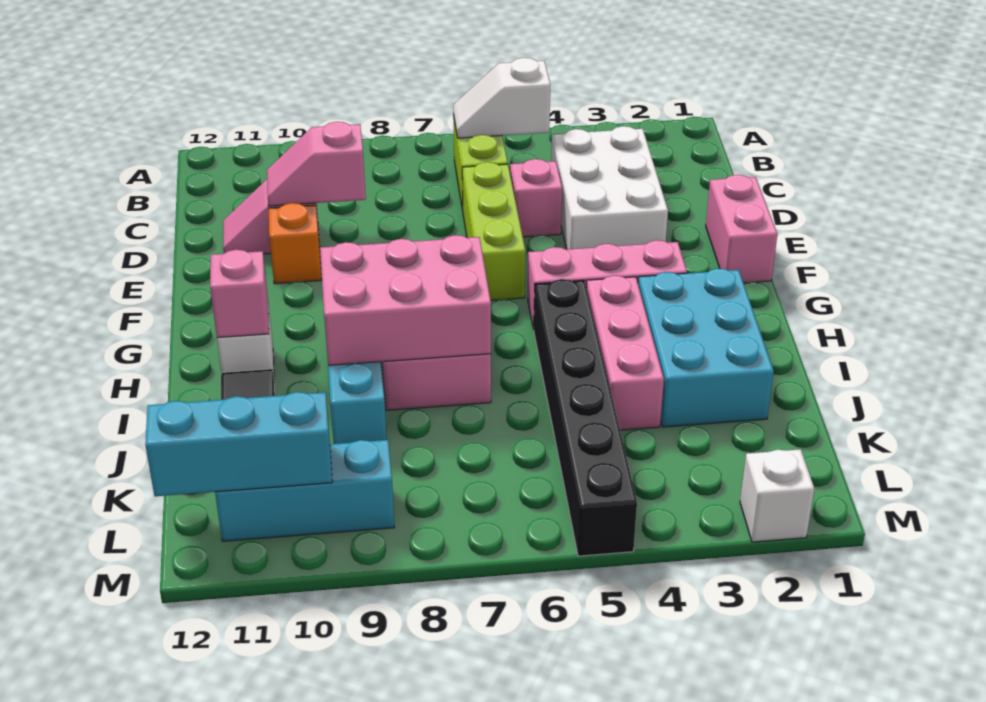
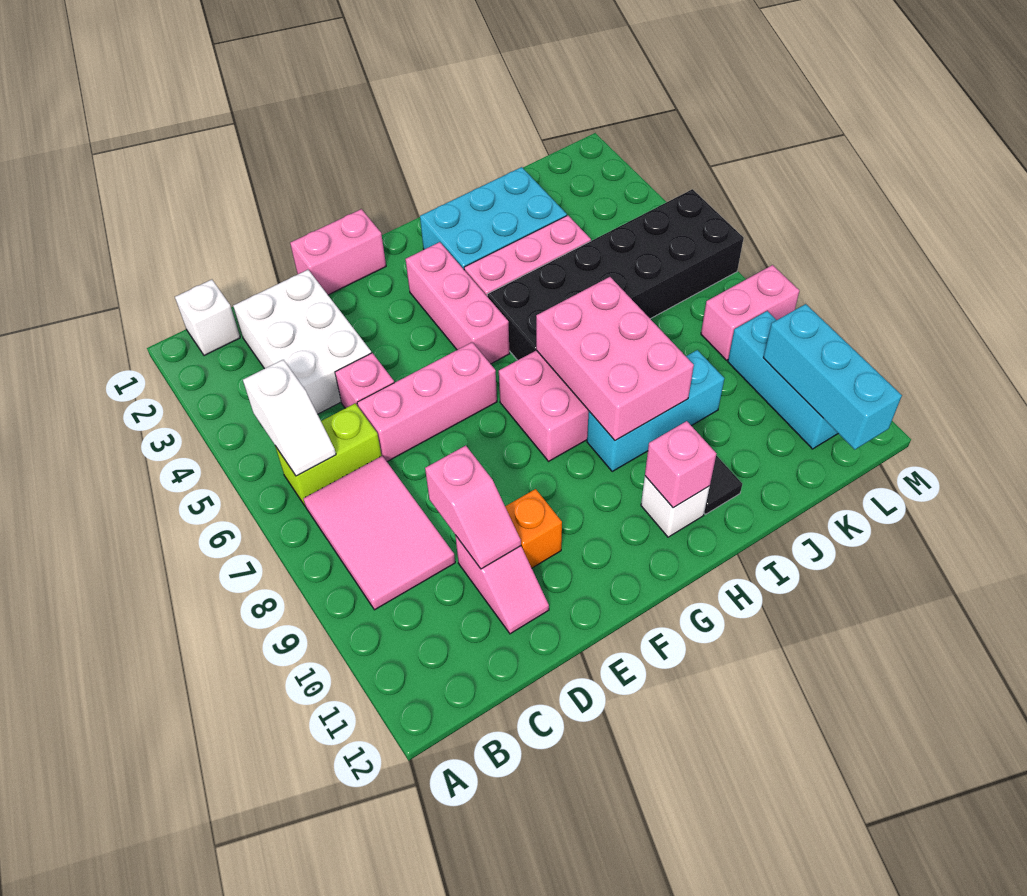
none -> pink 2x3 tile [303,456,455,610]
white 2x3 brick [551,126,668,249] -> white 2x3 brick turned to [233,270,371,414]
lime 1x3 brick [462,162,526,300] -> pink 1x3 brick [357,342,497,462]
black 1x6 brick [534,279,637,556] -> black 2x6 brick [487,189,744,360]
none -> pink 1x2 brick [701,265,799,360]
white 1x1 brick [740,449,814,542] -> white 1x1 brick moved to [175,280,240,356]

